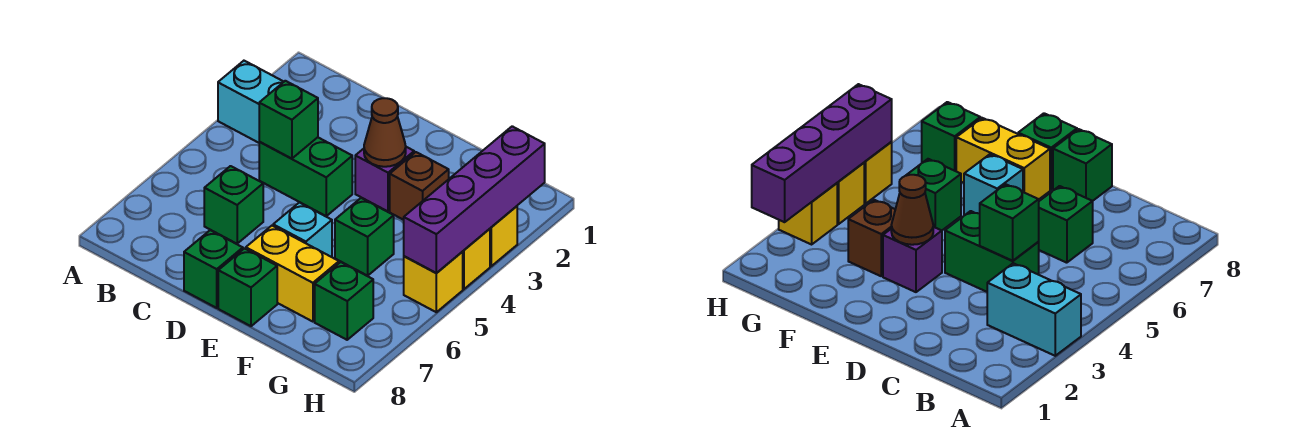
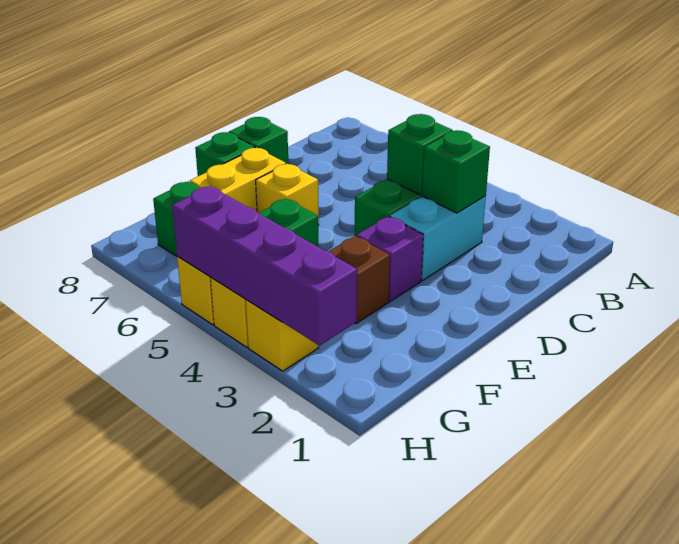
cyan 1x2 brick [218,61,284,143] -> cyan 1x2 brick moved to [390,196,486,281]
green 1x1 brick [204,166,263,244] -> green 1x1 brick moved to [422,130,490,213]
brown 1x1 cone [364,98,406,167] -> none
cyan 1x1 brick [273,203,332,257] -> yellow 1x1 brick [256,164,319,225]

